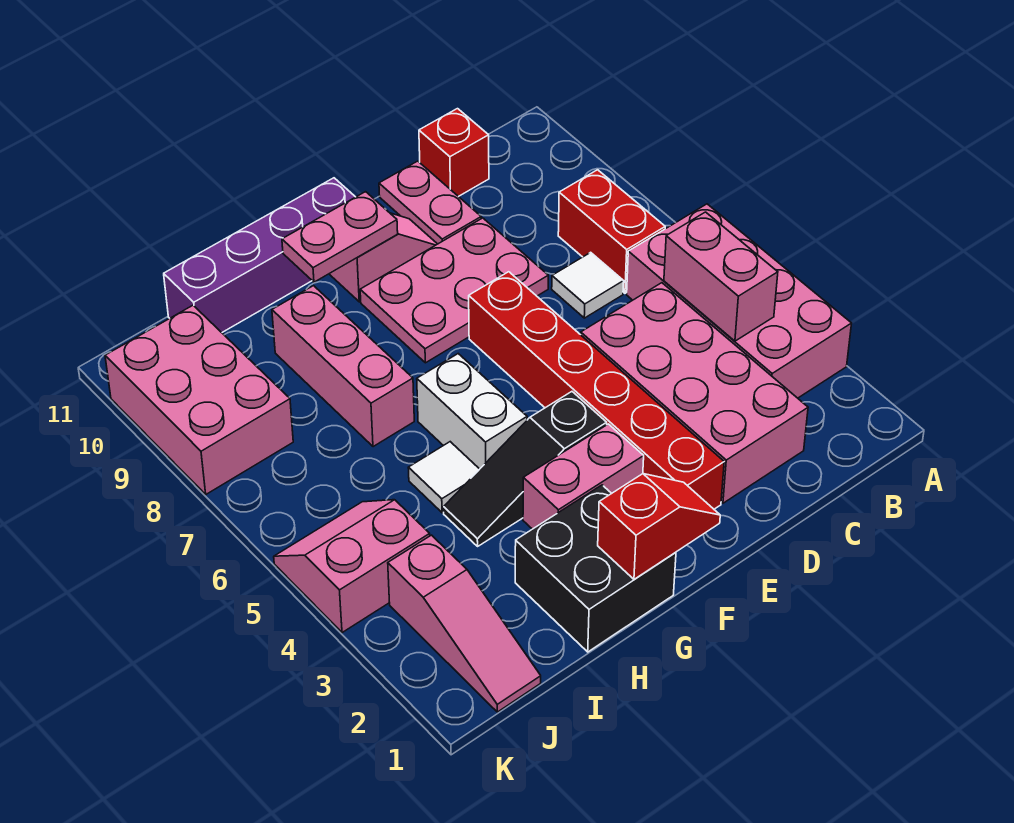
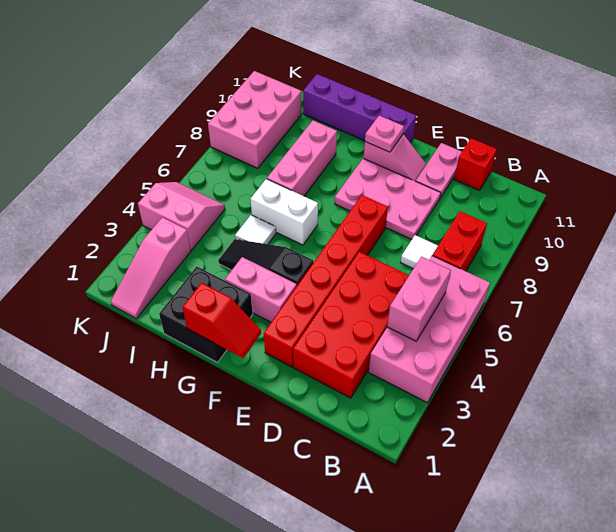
pink 2x4 brick [581,283,808,503] -> red 2x4 brick [293,252,409,398]
pink 1x2 plate [282,192,398,282] -> pink 1x1 plate [365,116,404,152]
white 1x2 brick [417,354,527,469] -> white 1x2 brick turned to [251,179,318,245]

